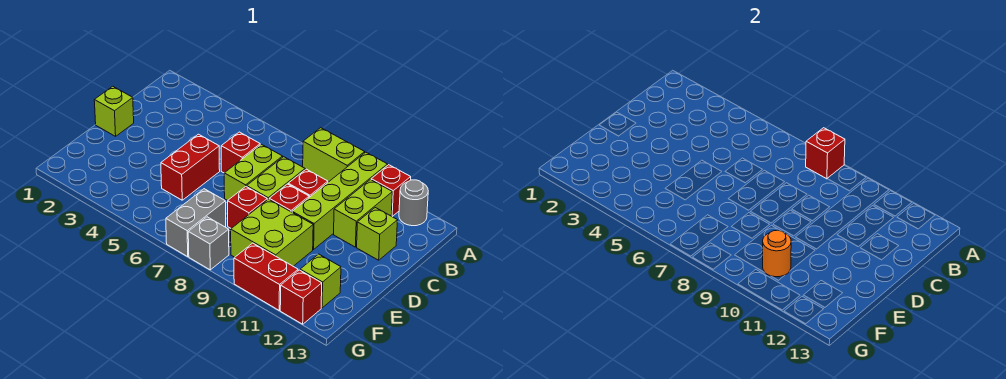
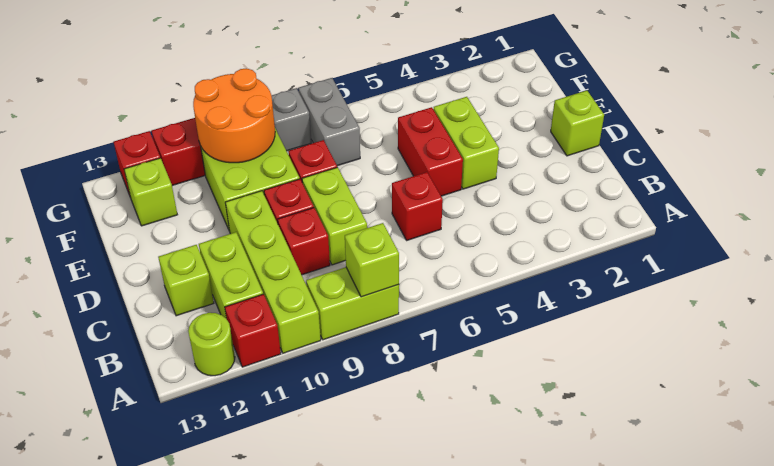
red 1x1 brick [806,128,845,179] -> lime 1x1 brick [345,223,399,297]
grey 1x1 round brick [399,180,428,226] -> lime 1x1 round brick [188,313,235,376]
lime 1x2 brick [224,144,283,201] -> lime 1x2 brick moved to [433,97,499,189]
orange 1x1 round brick [763,230,791,277] -> orange 2x2 round brick [193,68,275,163]

